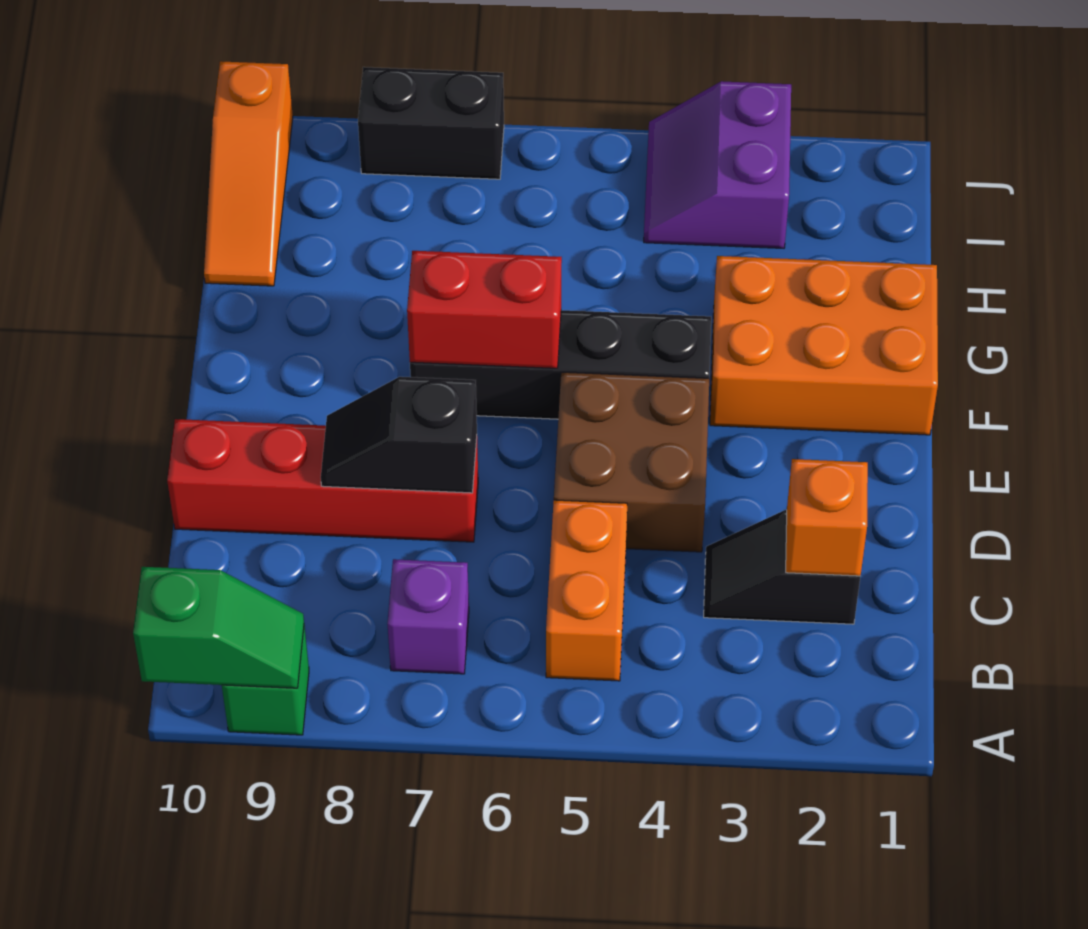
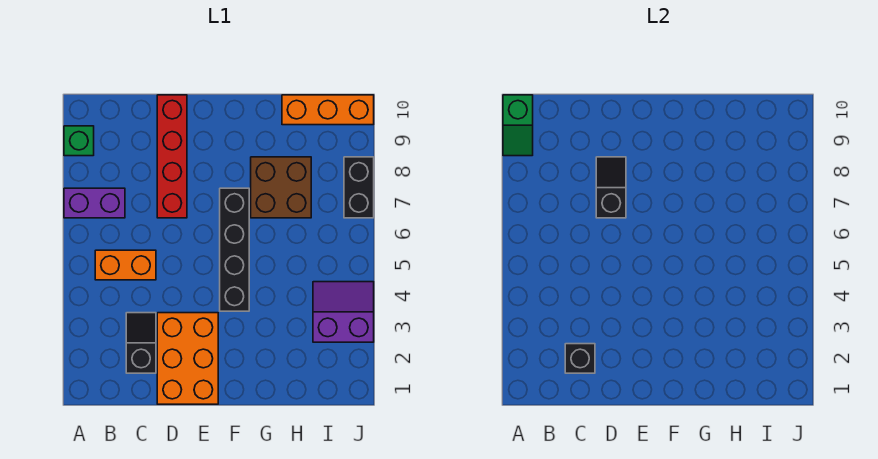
purple 1x1 brick [387,559,469,674] -> purple 1x2 brick [64,188,125,218]
orange 1x1 brick [786,459,868,576] -> black 1x1 brick [565,344,595,373]
brown 2x2 brick [554,372,709,552] -> brown 2x2 brick moved to [251,157,311,218]
orange 2x3 brick [710,256,938,435] -> orange 2x3 brick moved to [157,313,218,404]
red 1x2 brick [407,251,562,368] -> none
orange 1x3 slope [204,61,293,286] -> orange 1x3 brick [282,95,374,125]

